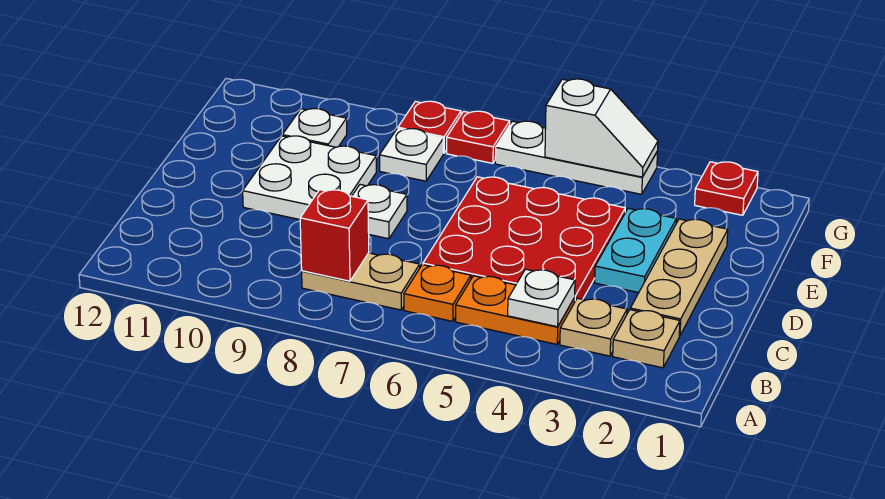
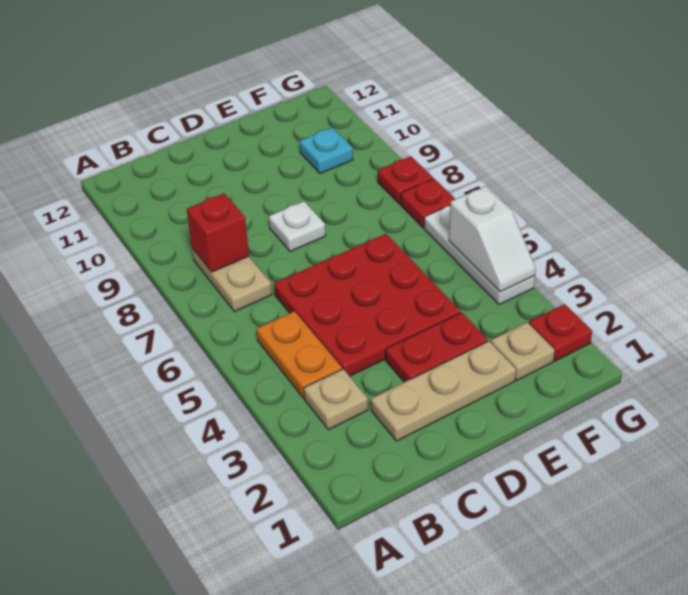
tan 1x1 plate [613,310,680,368] -> tan 1x1 plate moved to [491,322,555,380]
white 1x1 plate [508,269,575,327] -> none
orange 1x1 plate [404,265,471,321] -> none
cyan 1x2 plate [595,208,676,293] -> red 1x2 plate [386,313,488,382]
white 2x2 plate [243,136,376,220] -> none
white 1x1 plate [379,129,443,181] -> none
white 1x1 plate [282,109,347,147] -> cyan 1x1 plate [299,127,353,174]

